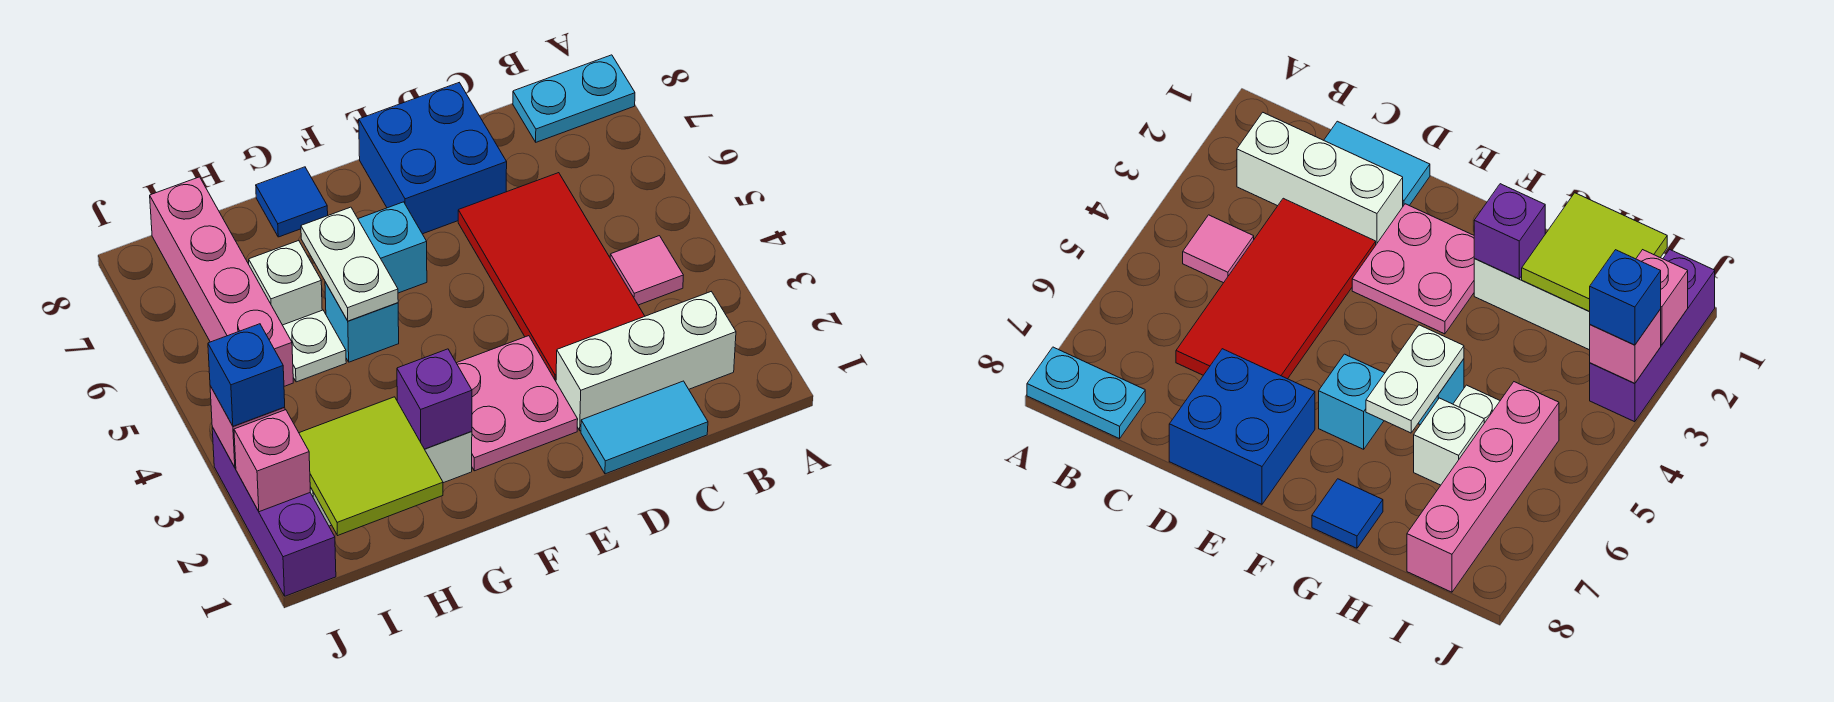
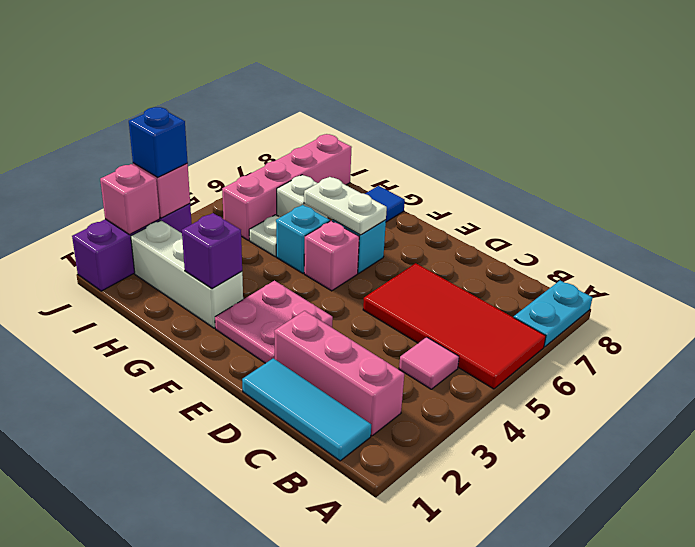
cyan 1x2 plate [513,55,635,142] -> cyan 1x2 plate turned to [514,281,592,347]
white 1x3 brick [556,292,736,431] -> pink 1x3 brick [274,311,404,436]
cyan 1x2 tile [581,381,708,474] -> cyan 1x3 tile [242,358,371,461]
red 2x4 tile [458,173,645,381] -> red 2x4 tile turned to [363,263,546,389]
blue 2x2 brick [359,83,507,234] -> none
none -> pink 1x1 brick [304,221,359,291]
white 1x2 plate [301,207,398,321] -> white 1x2 plate turned to [304,177,387,235]
lime 2x2 tile [299,397,443,535] -> none

